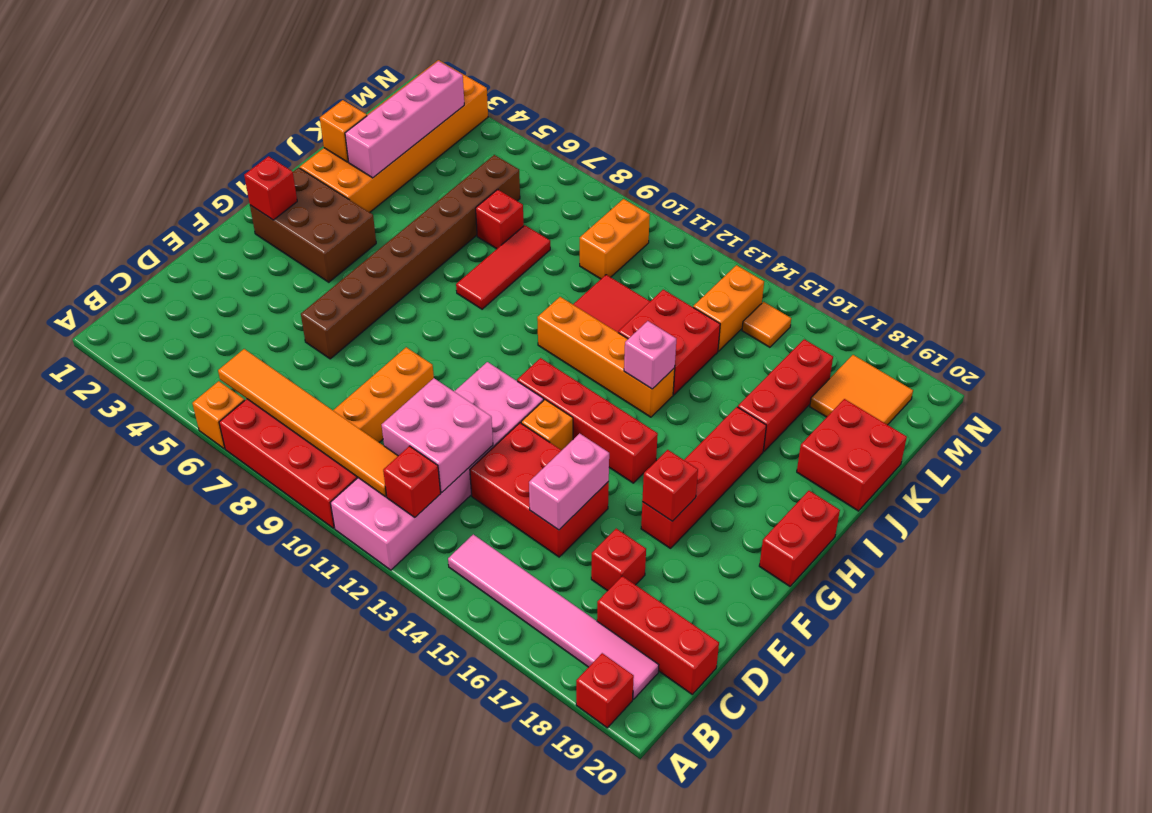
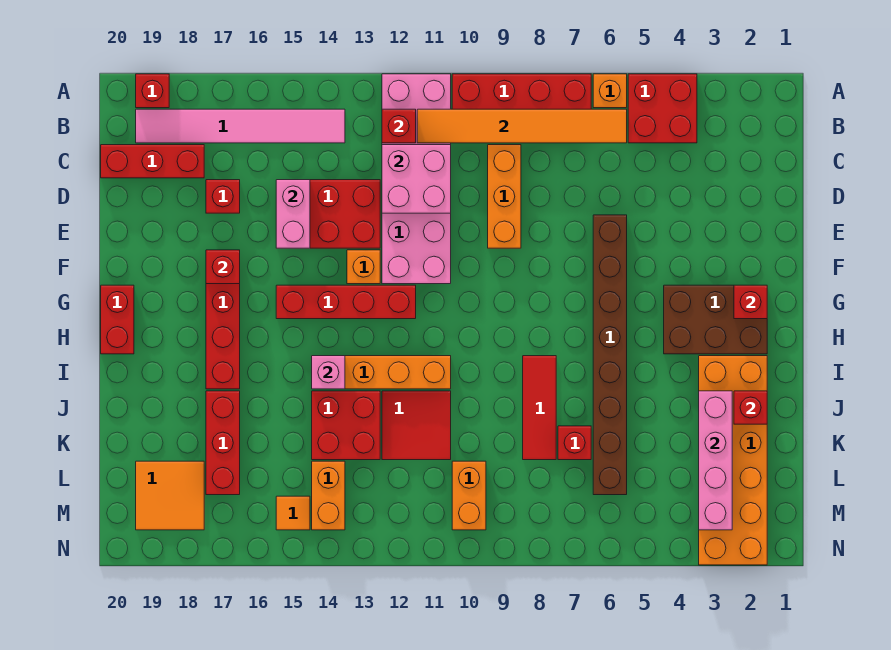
orange 1x1 brick [320,100,367,162] -> red 1x1 brick [734,391,767,424]
red 2x2 brick [797,399,907,511] -> red 2x2 brick moved to [628,74,697,143]

